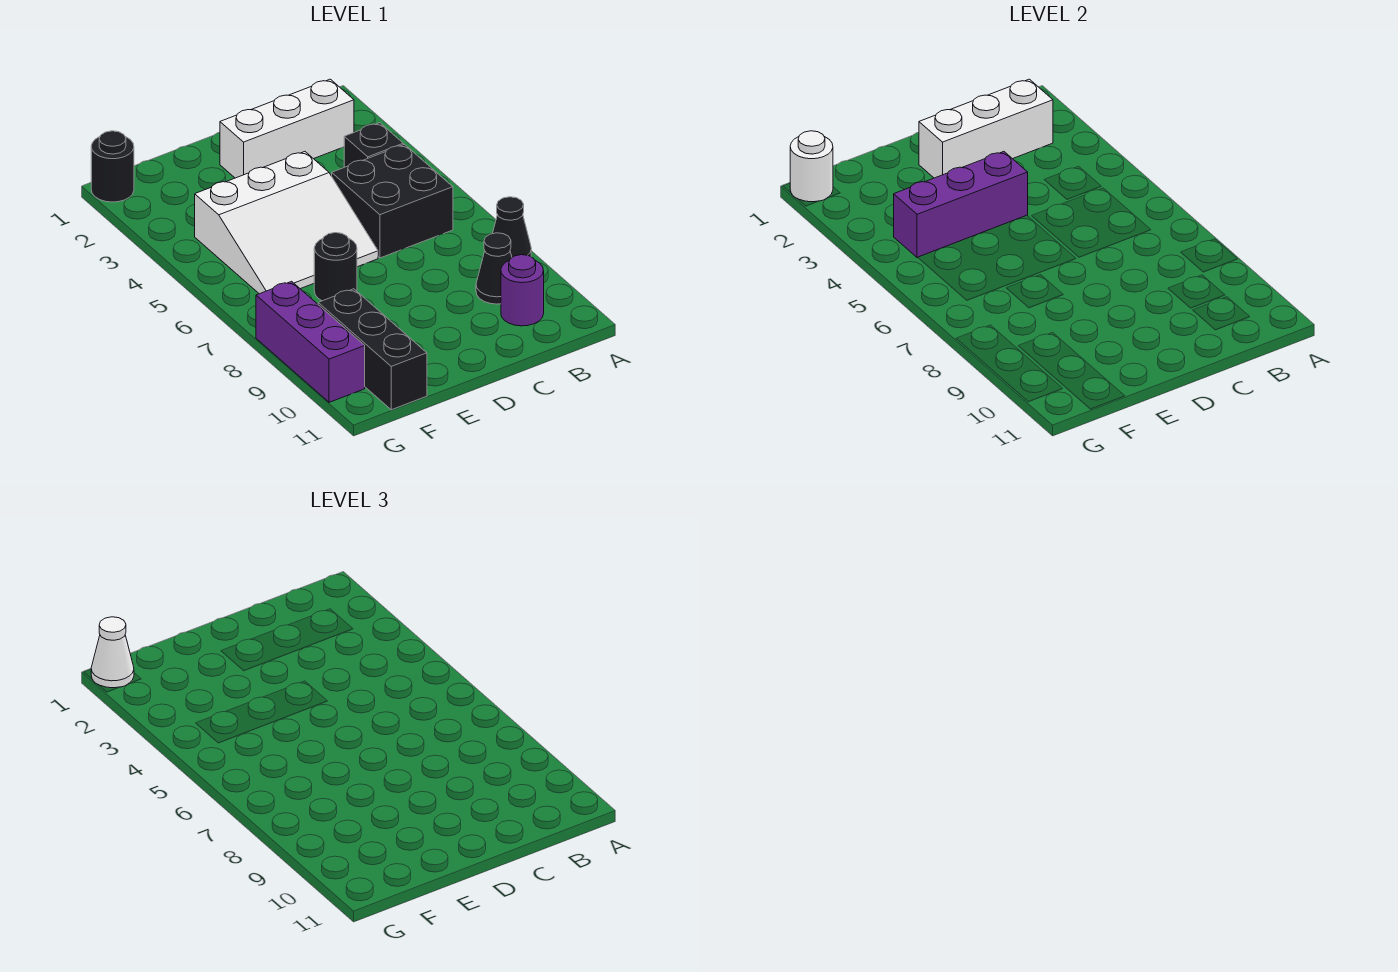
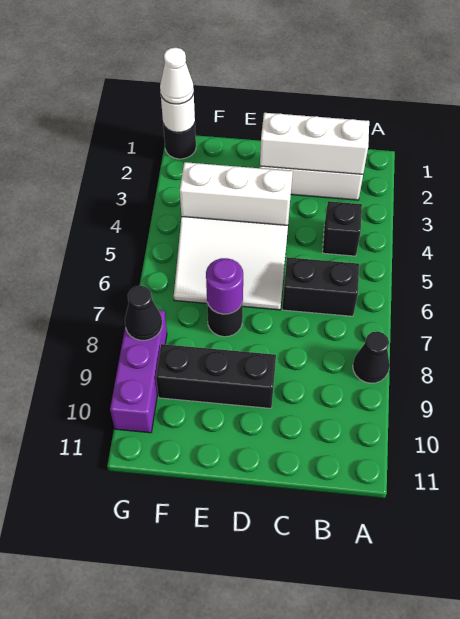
black 2x2 brick [332,144,453,258] -> black 1x2 brick [282,257,359,316]
black 1x1 cone [476,233,512,304] -> black 1x1 cone moved to [125,286,162,340]
purple 1x1 round brick [501,255,544,326] -> purple 1x1 round brick moved to [206,258,243,314]
purple 1x3 brick [894,152,1028,258] -> white 1x3 brick [180,162,293,225]
black 1x3 brick [318,289,427,410] -> black 1x3 brick turned to [156,344,276,408]

